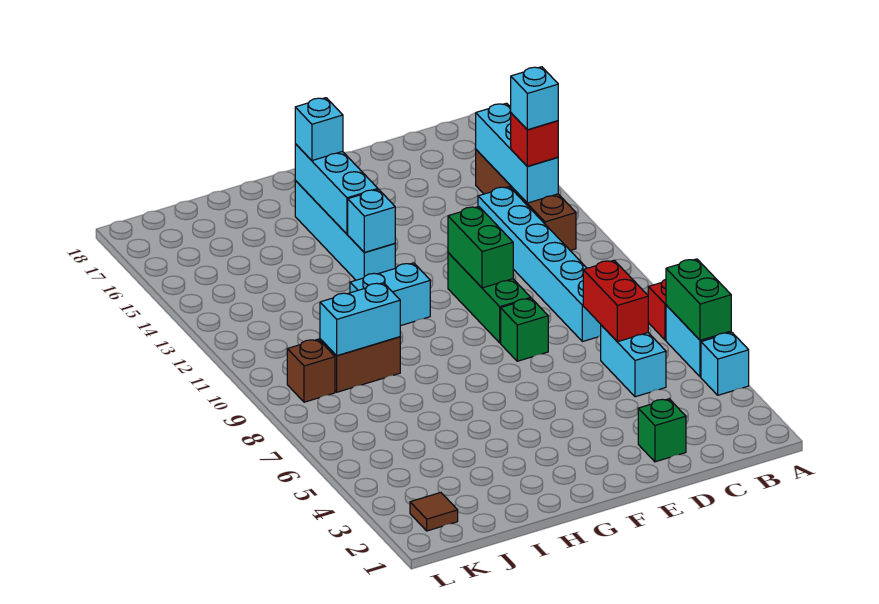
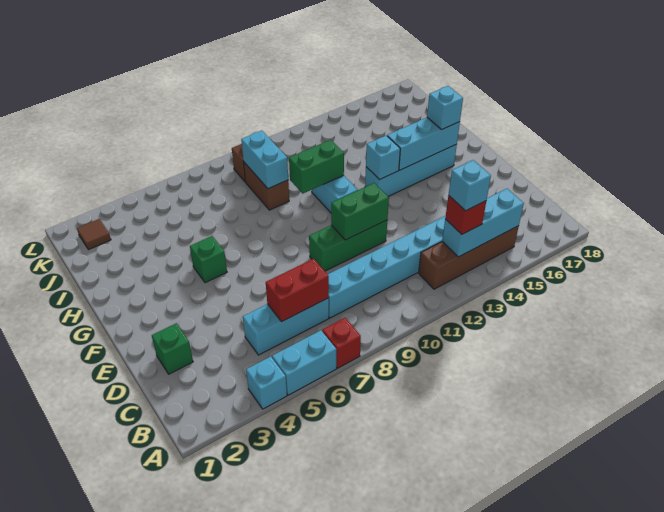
green 1x2 brick [666,259,731,340] -> green 1x2 brick moved to [289,140,344,193]
cyan 1x2 brick [601,325,666,397] -> cyan 1x3 brick [243,298,329,355]
green 1x1 brick [501,298,548,361] -> green 1x1 brick moved to [190,236,227,283]

